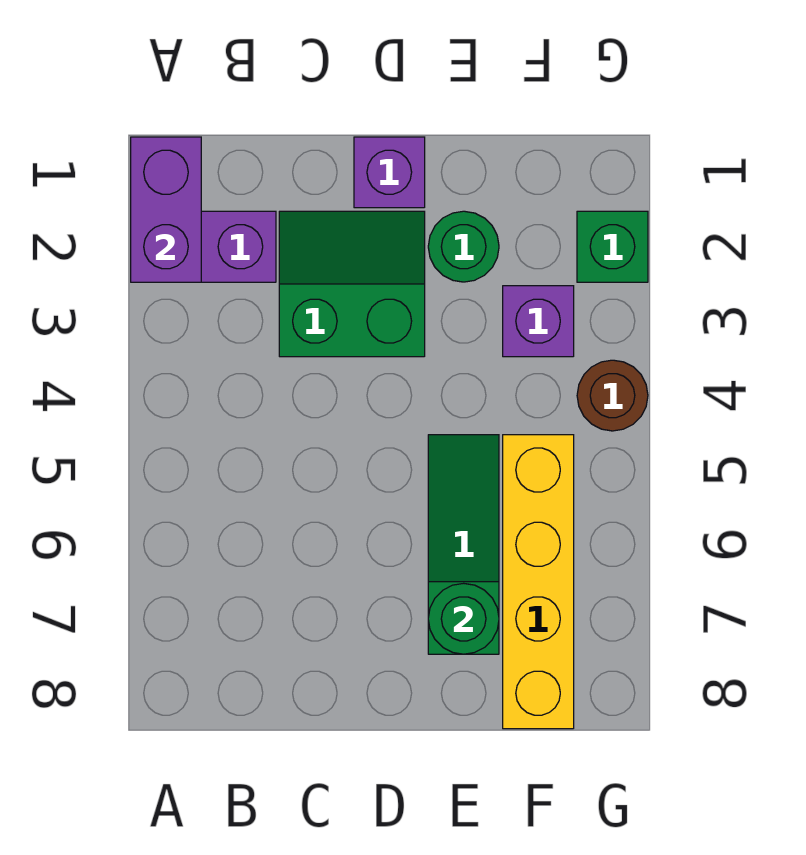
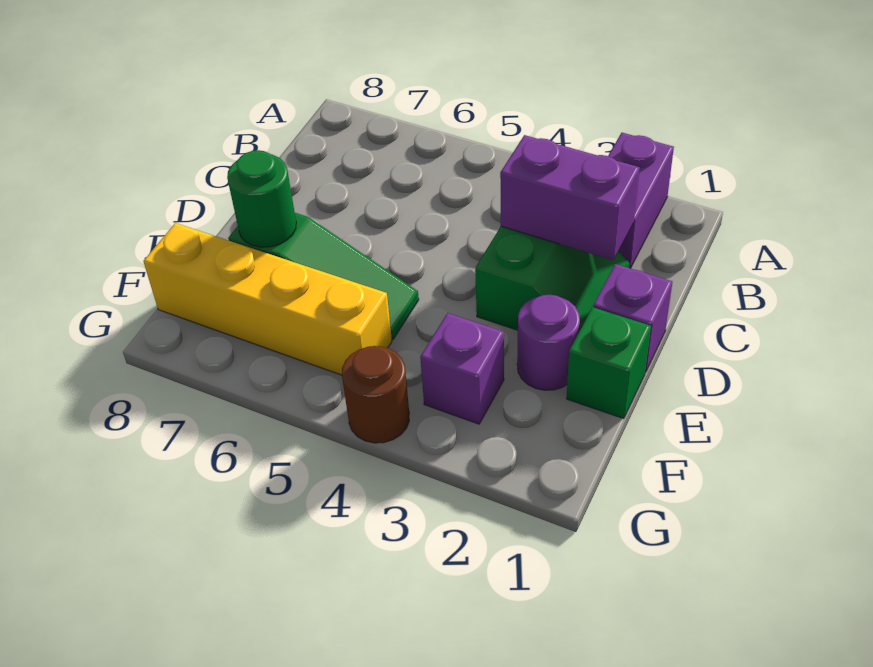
purple 1x2 brick [131,137,201,282] -> purple 1x2 brick moved to [500,135,640,260]
green 1x1 round brick [428,211,499,282] -> purple 1x1 round brick [517,294,580,390]
green 1x1 brick [577,211,648,282] -> green 1x1 brick moved to [567,307,651,419]

